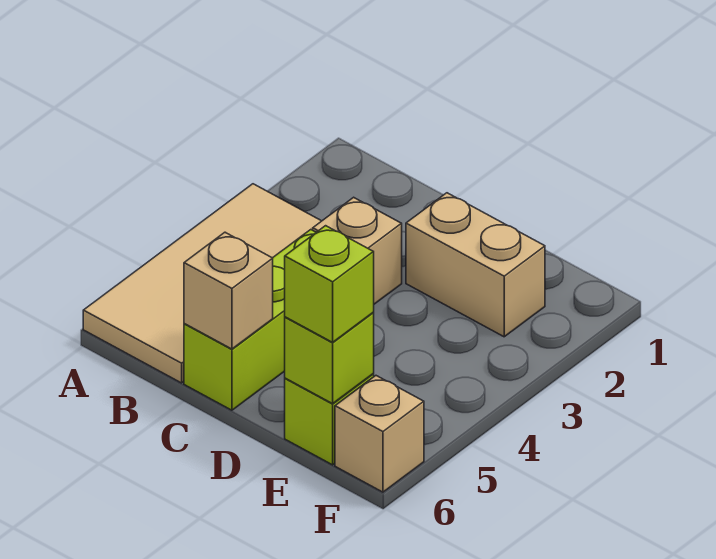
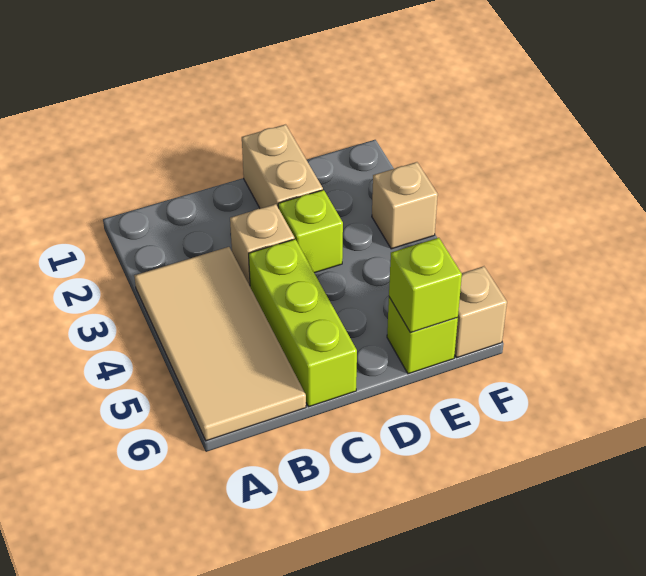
tan 1x1 brick [184,232,273,349] -> tan 1x1 brick moved to [372,162,438,249]
tan 1x2 brick [406,193,545,337] -> tan 1x2 brick turned to [242,125,323,209]
lime 1x1 brick [285,226,374,342] -> lime 1x1 brick moved to [278,190,343,273]

